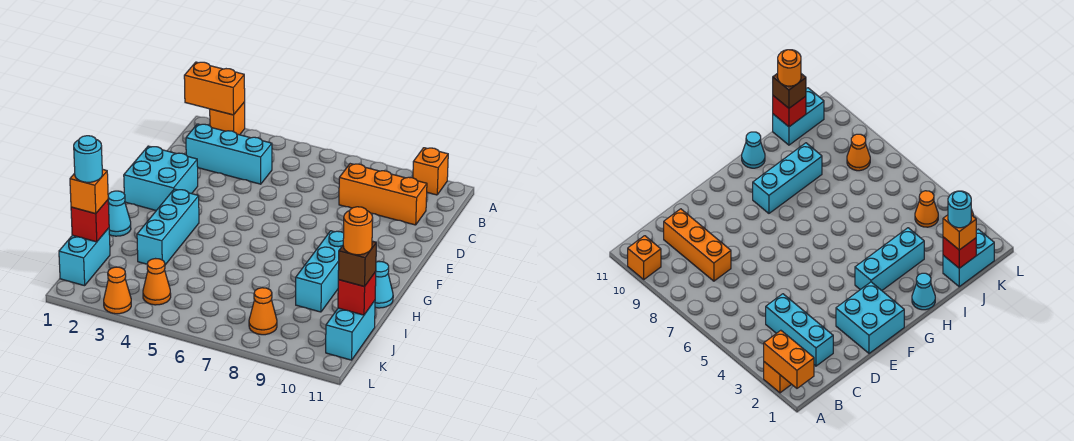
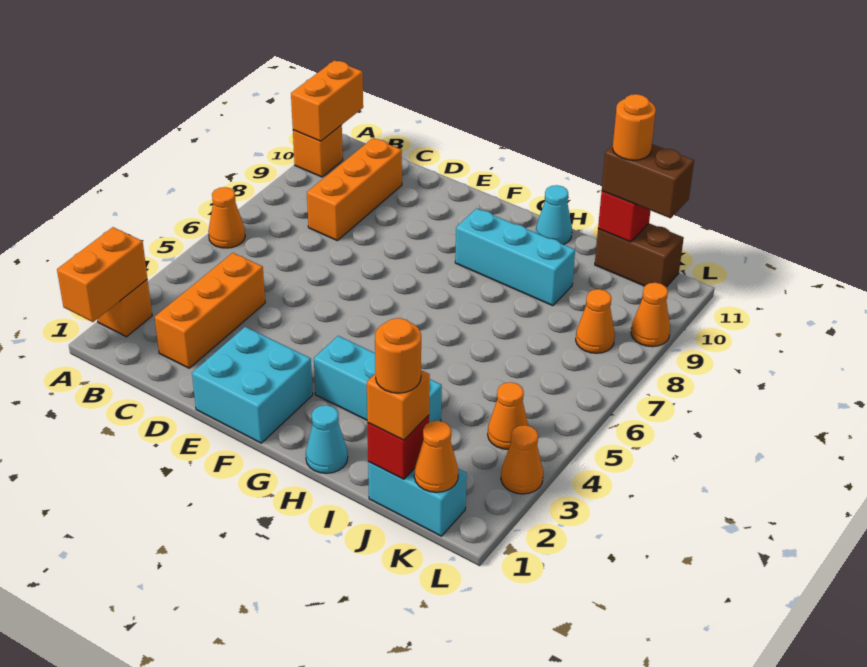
none -> orange 1x1 cone [208,187,245,248]
none -> orange 1x2 brick [291,60,363,141]
cyan 1x3 brick [186,124,272,184] -> orange 1x3 brick [155,253,265,368]
cyan 1x1 round brick [74,136,102,182] -> orange 1x1 round brick [375,318,421,393]
cyan 1x2 brick [326,301,375,360] -> brown 1x2 brick [595,223,684,287]
brown 1x1 brick [338,241,376,287] -> brown 1x2 brick [602,144,694,218]
none -> orange 1x1 cone [414,421,458,492]
none -> orange 1x1 cone [631,283,670,347]

